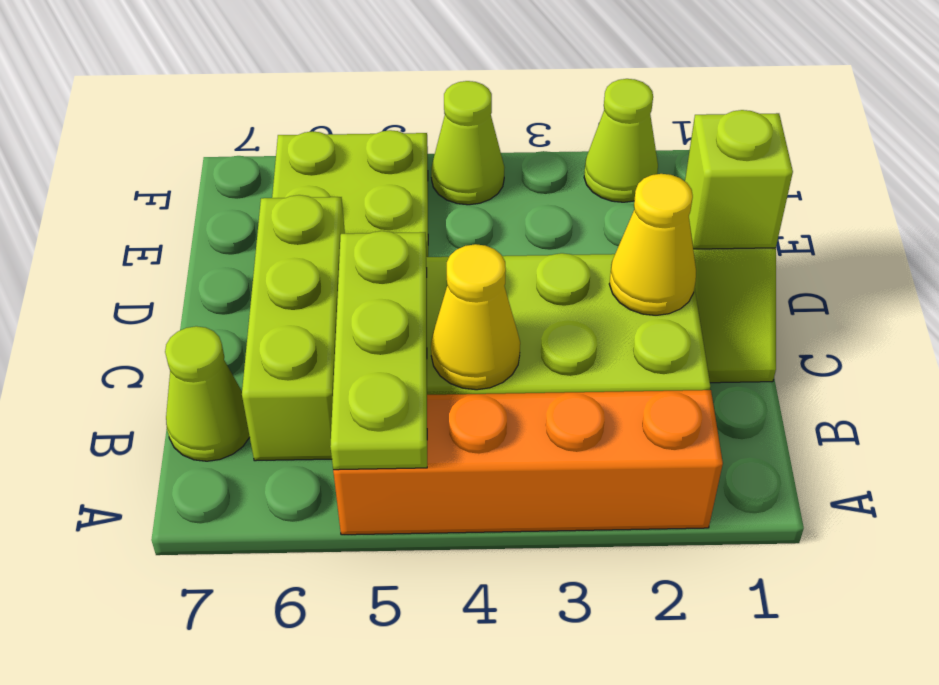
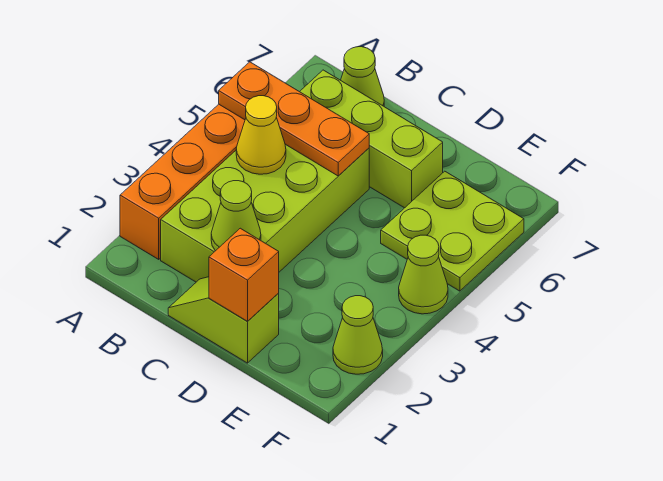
lime 1x3 plate [330,231,427,470] -> orange 1x3 plate [219,62,369,176]
yellow 1x1 cone [609,174,696,315] -> lime 1x1 cone [211,181,261,251]
lime 1x1 brick [685,110,793,249] -> orange 1x1 brick [209,228,279,322]

